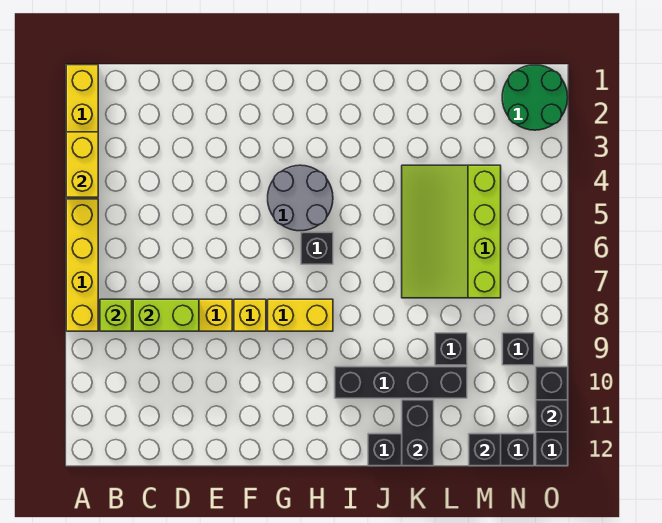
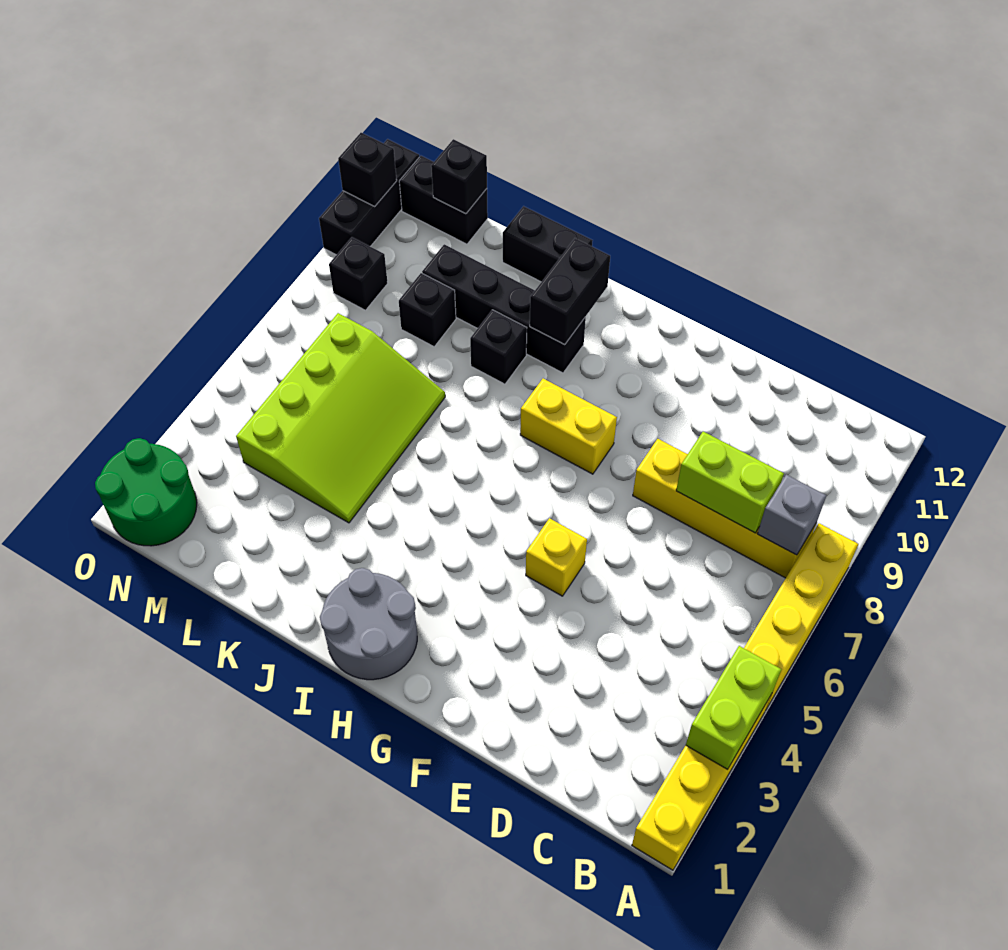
yellow 1x2 brick [66,132,98,197] -> lime 1x2 brick [686,646,781,769]
lime 1x1 brick [100,299,132,331] -> grey 1x1 brick [758,475,827,555]
yellow 1x1 brick [234,299,266,331] -> yellow 1x1 brick moved to [526,518,587,596]
grey 2x2 round brick [268,165,333,231] -> grey 2x2 round brick moved to [320,568,417,680]
black 1x1 brick [301,232,333,264] -> black 1x1 brick moved to [470,310,527,384]
black 1x2 brick [402,400,434,466] -> black 1x2 brick moved to [530,238,610,345]

